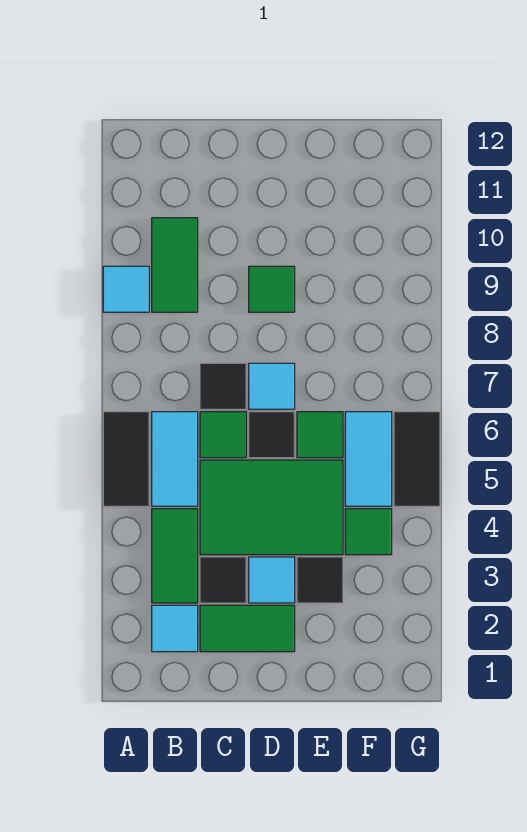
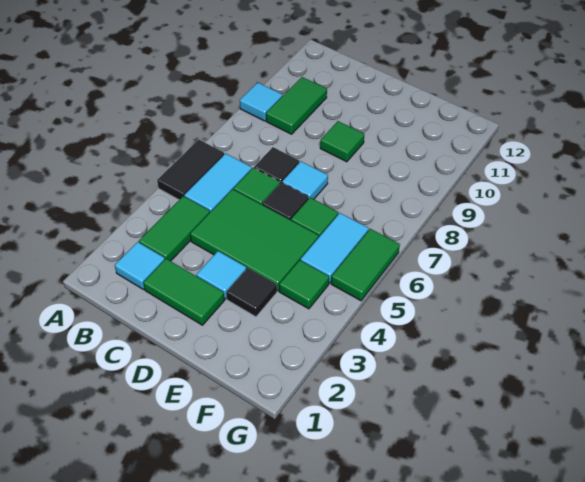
black 1x1 tile [200,557,246,603] -> none
black 1x2 tile [394,412,440,506] -> green 1x2 tile [331,229,400,301]

